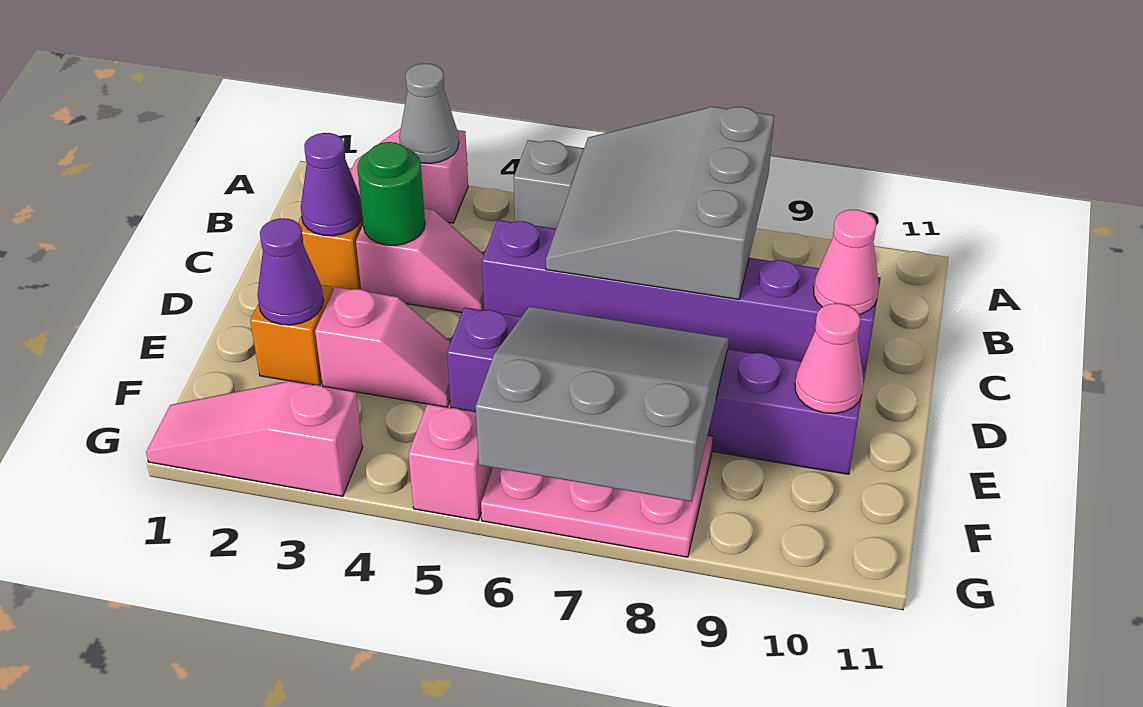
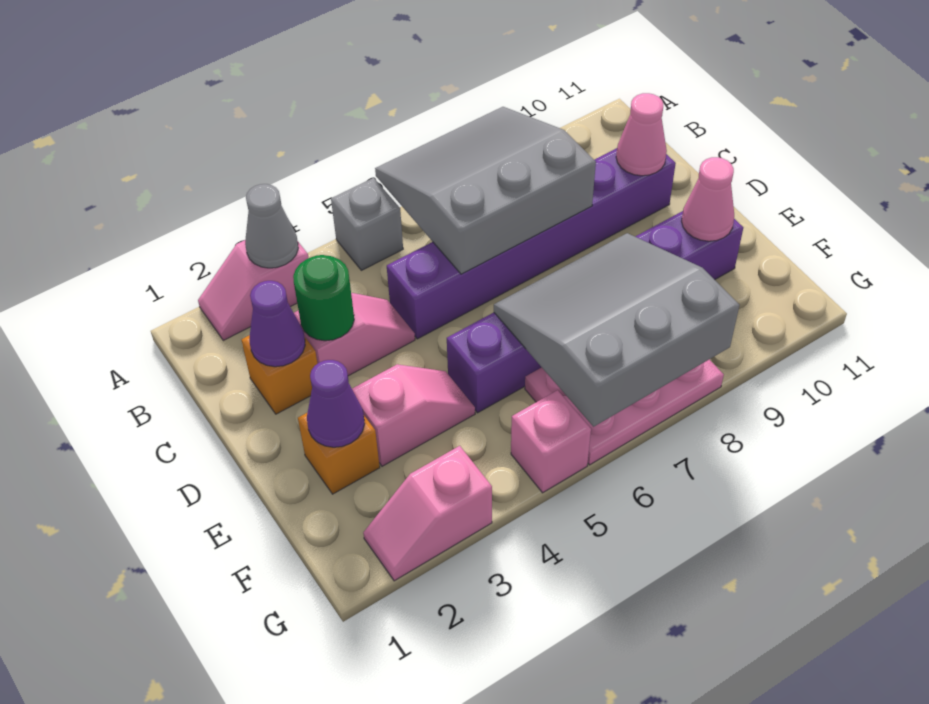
grey 3x3 slope [546,107,774,299] -> grey 3x3 slope turned to [375,107,596,274]
pink 1x3 slope [146,381,363,496] -> pink 1x2 slope [363,446,492,581]

